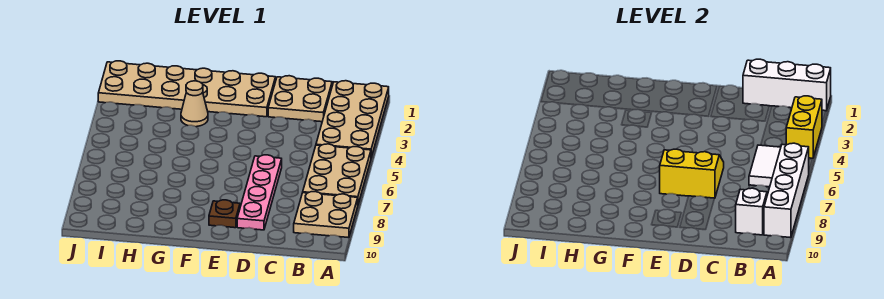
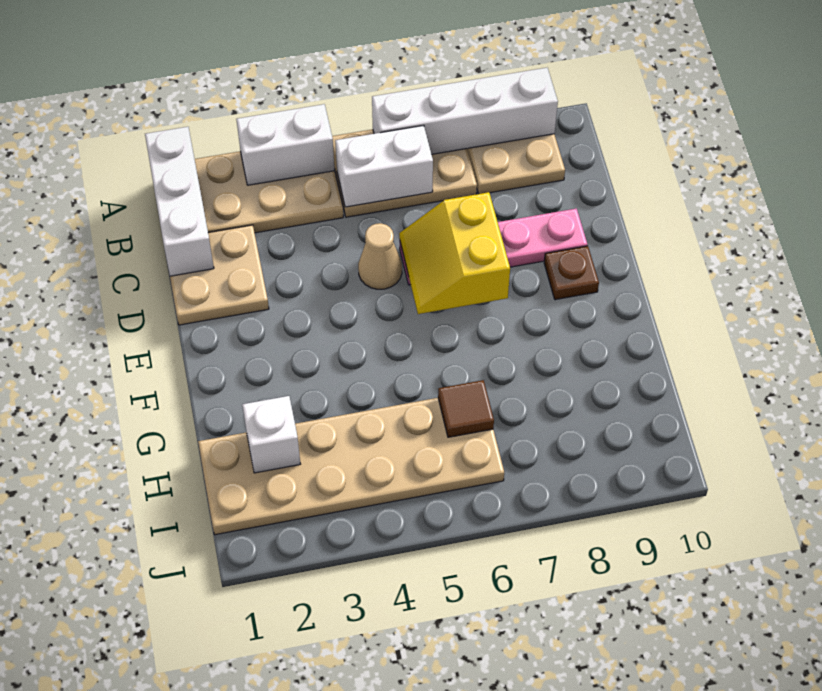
yellow 1x2 brick [786,96,822,158] -> white 1x2 brick [236,104,335,185]
white 1x2 tile [749,145,781,187] -> white 1x2 brick [335,125,433,207]
white 1x1 brick [736,188,767,235] -> white 1x1 brick moved to [242,396,300,473]
tan 2x6 plate [98,61,276,117] -> tan 2x6 plate turned to [198,398,504,535]
tan 1x1 cone [181,81,208,127] -> tan 1x1 cone moved to [358,223,402,289]
none -> brown 1x1 tile [438,380,494,437]

